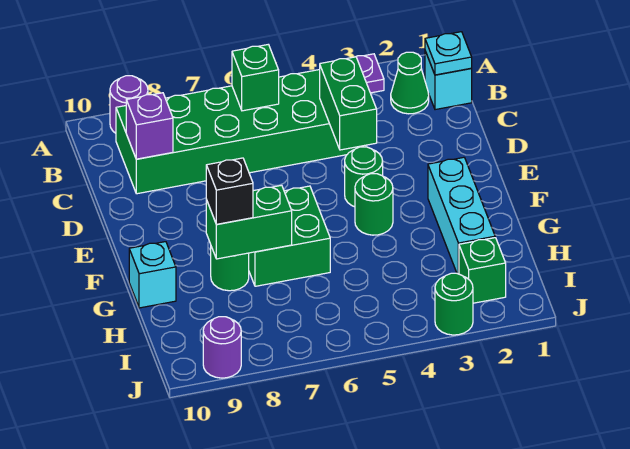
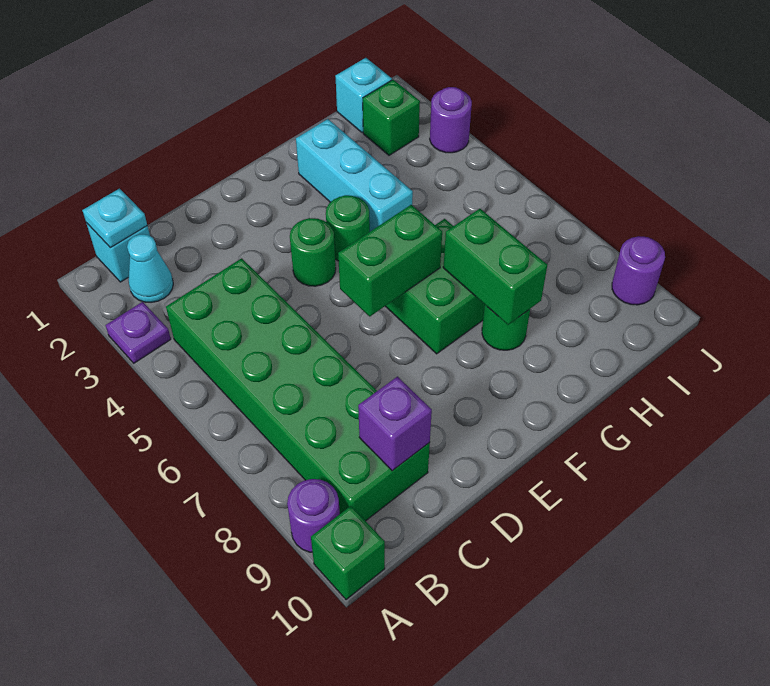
green 1x1 cone [391,52,429,114] -> cyan 1x1 cone [127,234,173,302]
green 1x1 brick [232,44,279,111] -> green 1x1 brick moved to [311,506,385,600]
green 1x2 brick [320,57,377,150] -> green 1x2 brick moved to [338,205,442,316]
cyan 1x3 brick [428,157,495,274] -> cyan 1x3 brick turned to [296,119,413,231]
black 1x1 brick [206,158,253,224] -> none
cyan 1x1 brick [129,242,176,308] -> cyan 1x1 brick moved to [335,58,392,133]
green 1x1 round brick [435,273,473,335] -> purple 1x1 round brick [430,87,472,153]

